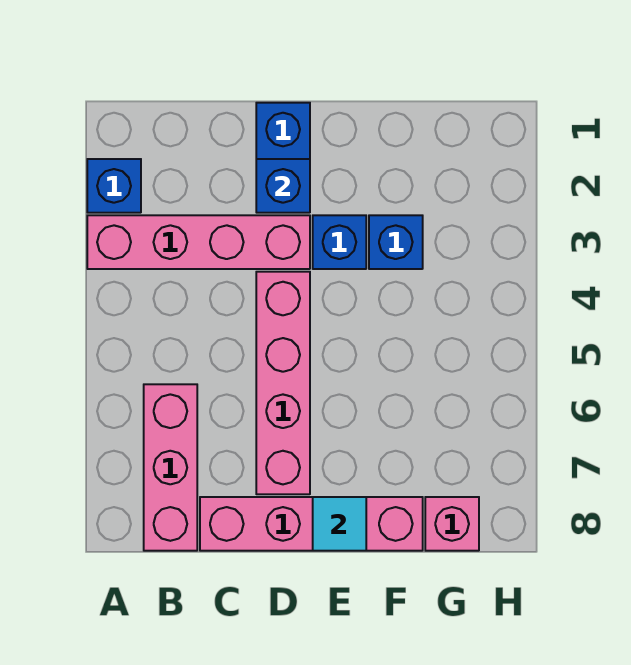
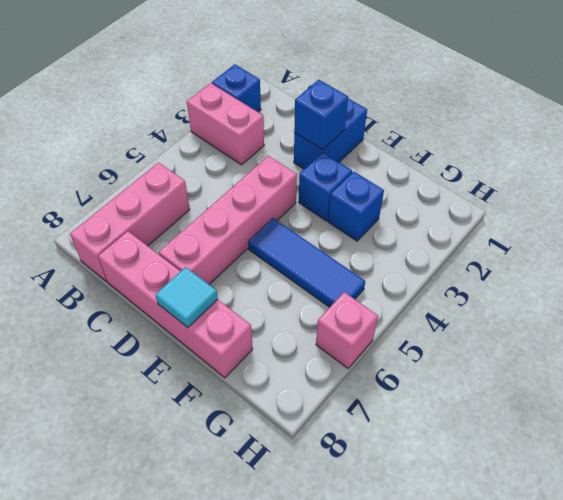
pink 1x4 brick [87,215,310,269] -> pink 1x2 brick [187,83,264,165]
none -> blue 1x3 tile [248,218,365,307]
pink 1x1 brick [425,497,479,551] -> pink 1x1 brick moved to [316,292,378,368]

